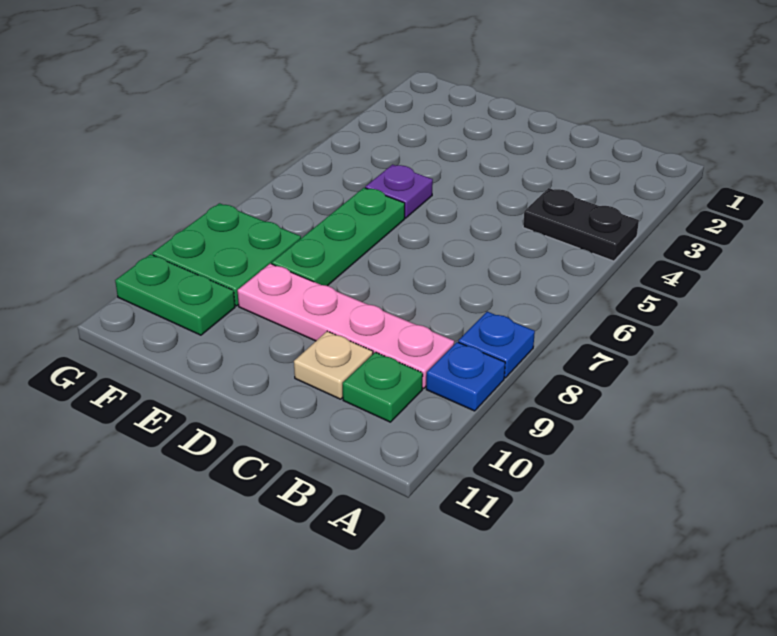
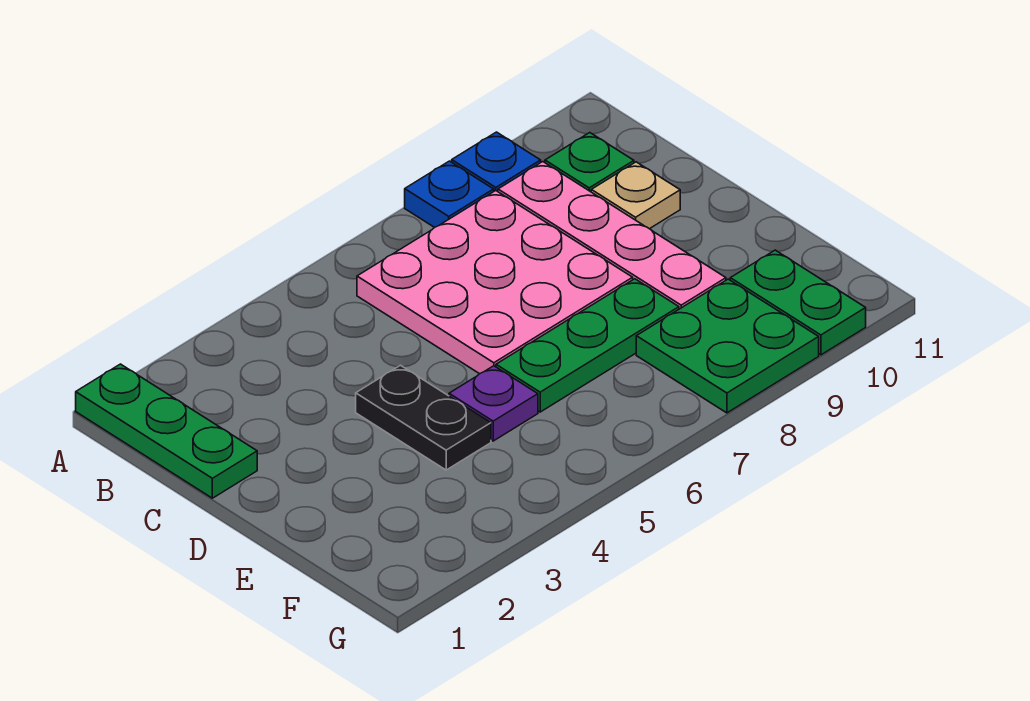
none -> green 1x3 plate [76,364,257,498]
black 1x2 plate [523,188,639,261] -> black 1x2 plate moved to [356,365,491,470]
none -> pink 3x3 plate [357,191,633,374]

